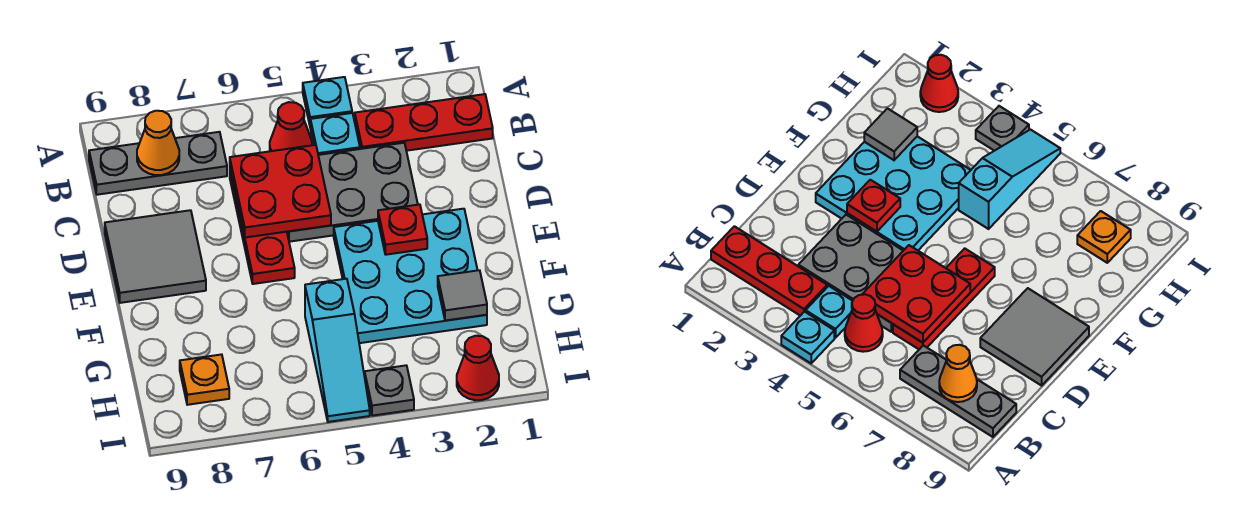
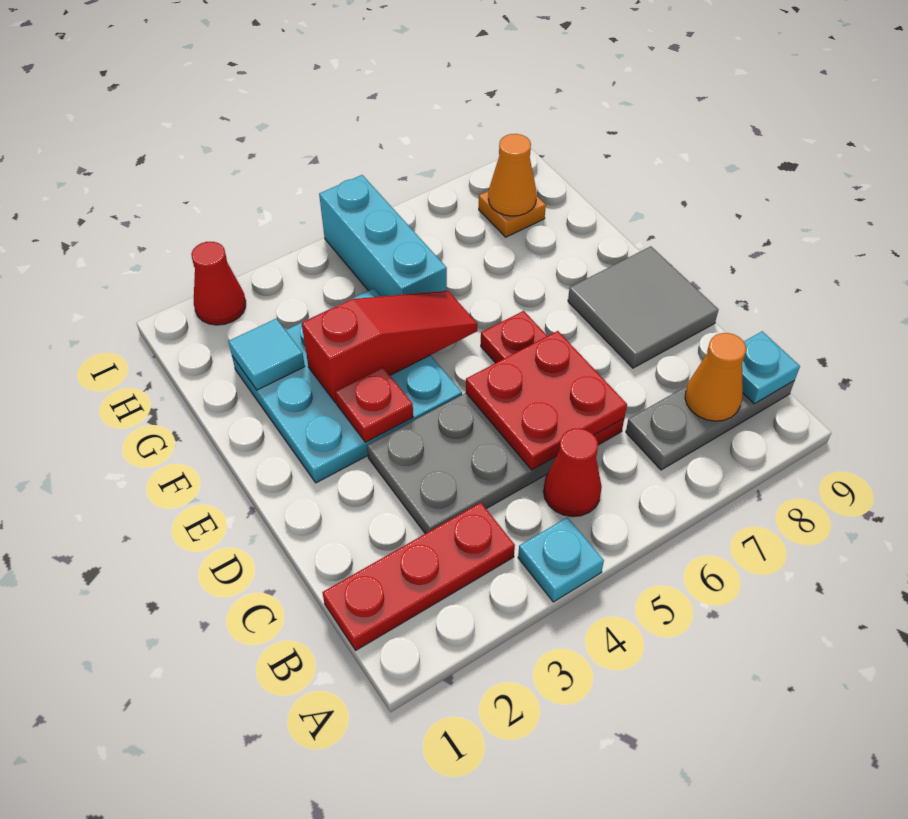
cyan 1x1 plate [310,113,360,155] -> cyan 1x1 plate moved to [742,331,800,404]
none -> red 1x3 slope [302,291,477,403]
grey 1x1 tile [438,270,487,321] -> cyan 1x1 tile [229,319,305,390]
cyan 1x3 slope [305,279,370,422] -> cyan 1x3 brick [319,175,447,296]
none -> orange 1x1 cone [488,134,537,216]
grey 1x1 plate [365,365,414,416] -> none

